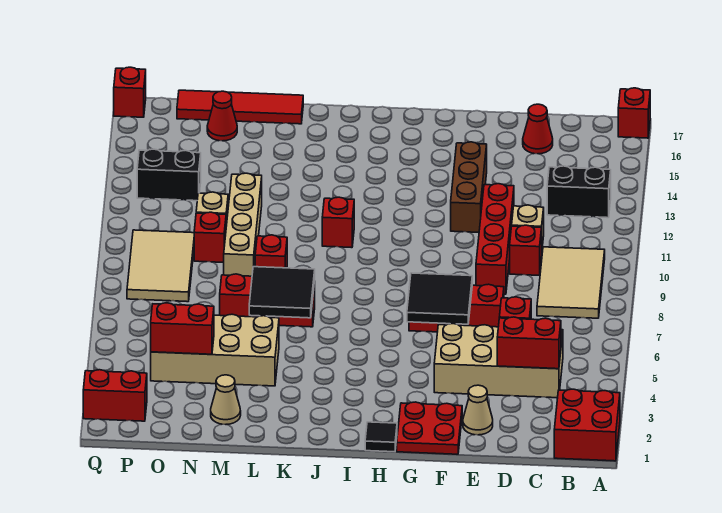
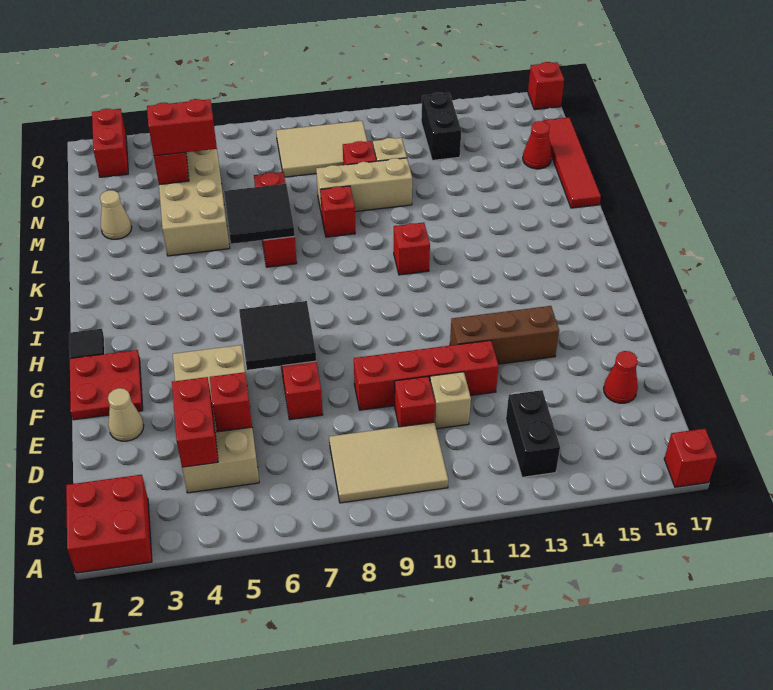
tan 1x4 brick [224,173,262,276] -> tan 1x3 brick [316,158,412,214]
none -> red 1x2 brick [147,99,217,156]

